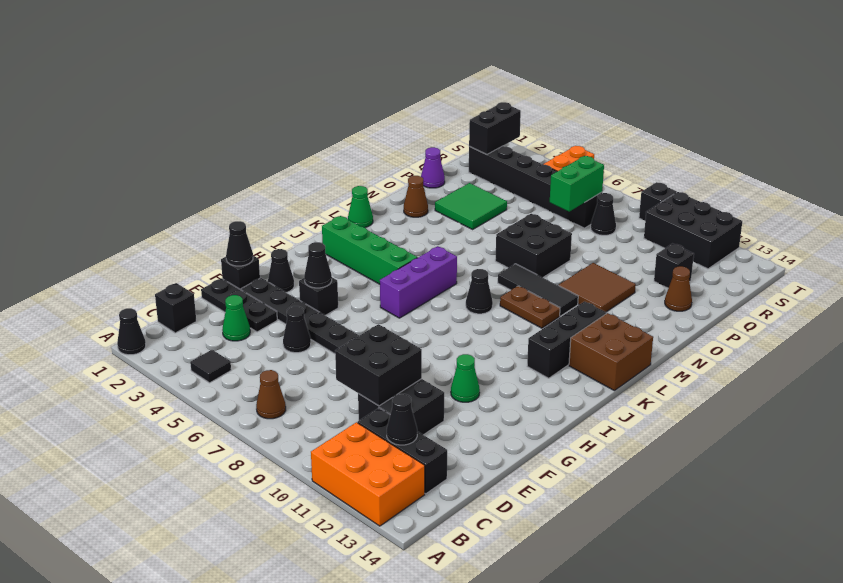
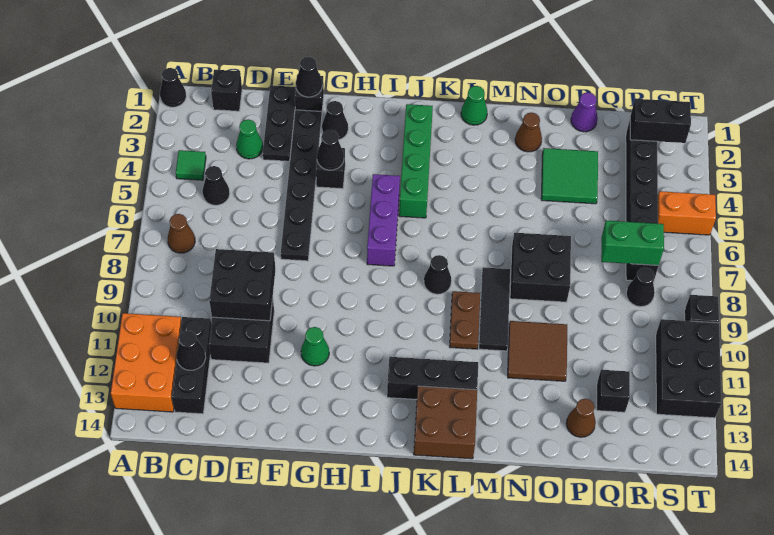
black 1x1 tile [190,350,231,383] -> green 1x1 tile [176,150,206,180]
black 1x1 cone [283,306,311,353] -> black 1x1 cone moved to [202,166,230,205]
purple 1x3 brick [380,246,457,318] -> purple 1x3 brick turned to [367,174,400,266]

